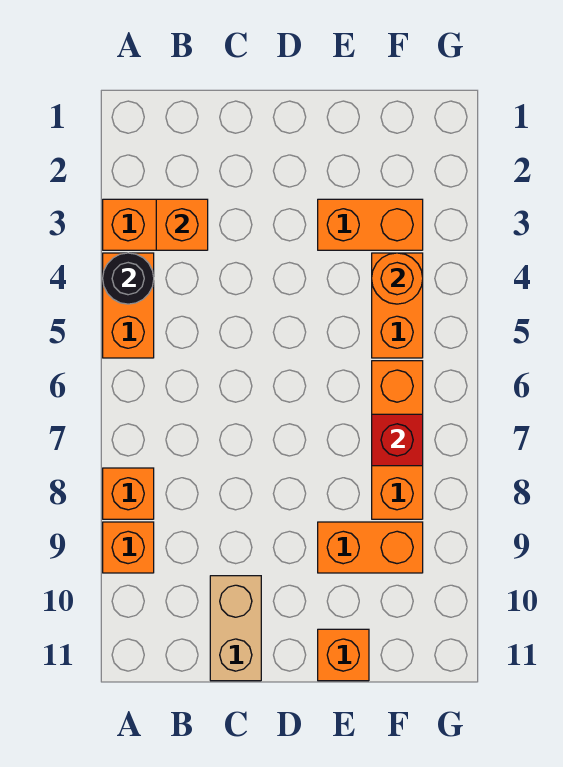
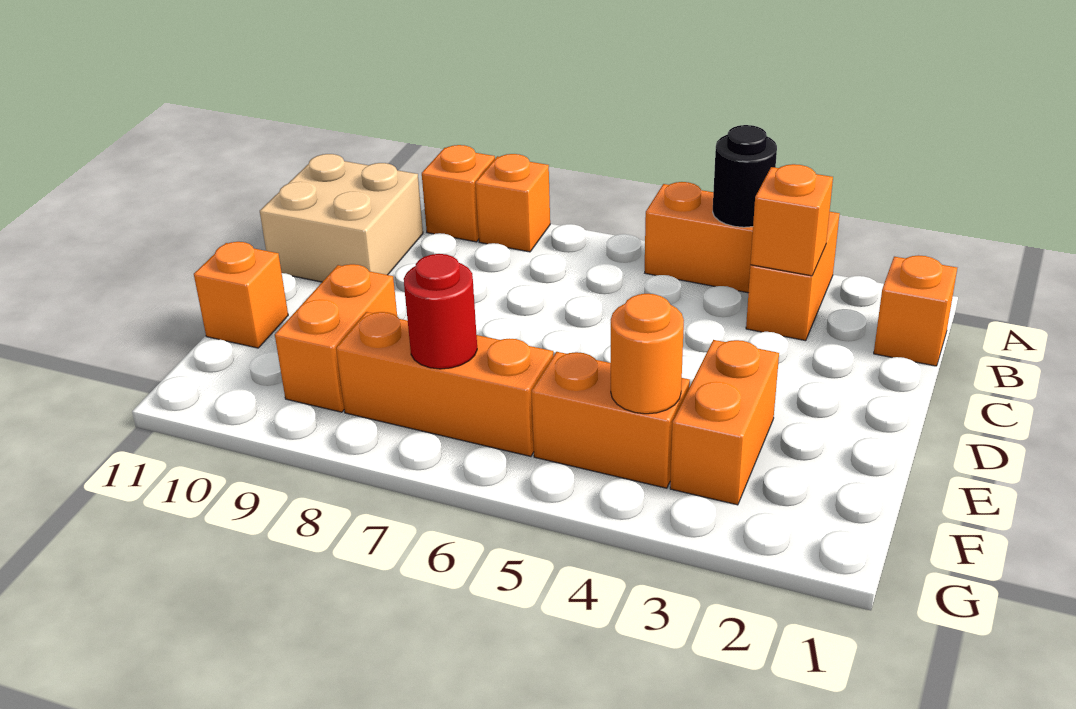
none -> orange 1x1 brick [874,255,957,366]
tan 1x2 brick [210,576,261,681] -> tan 2x2 brick [260,154,423,282]
red 1x1 brick [372,414,423,466] -> red 1x1 round brick [404,254,477,369]

